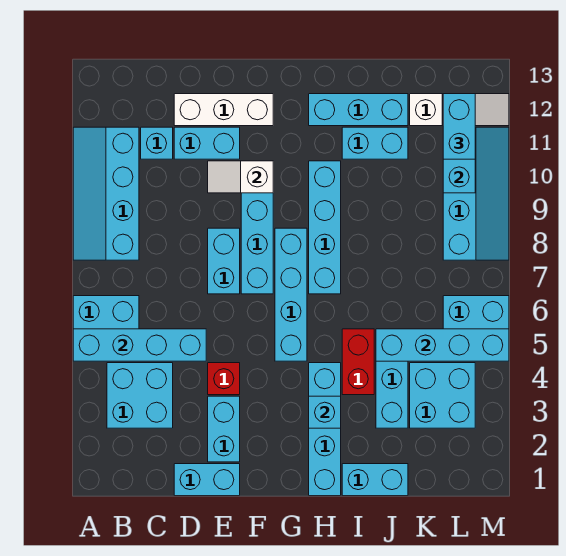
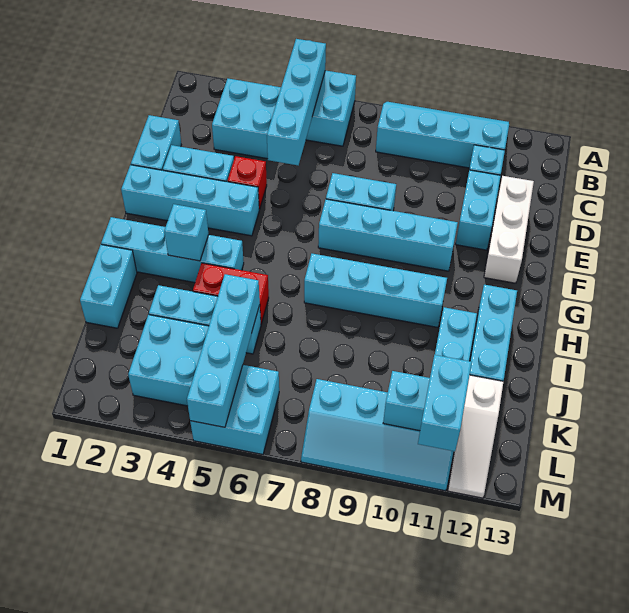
white 1x2 slope [208,161,273,193] -> none
cyan 1x4 brick [275,228,307,361] -> cyan 1x4 brick moved to [121,165,259,236]
cyan 1x2 brick [443,94,475,159] -> cyan 1x2 brick turned to [418,355,472,451]

